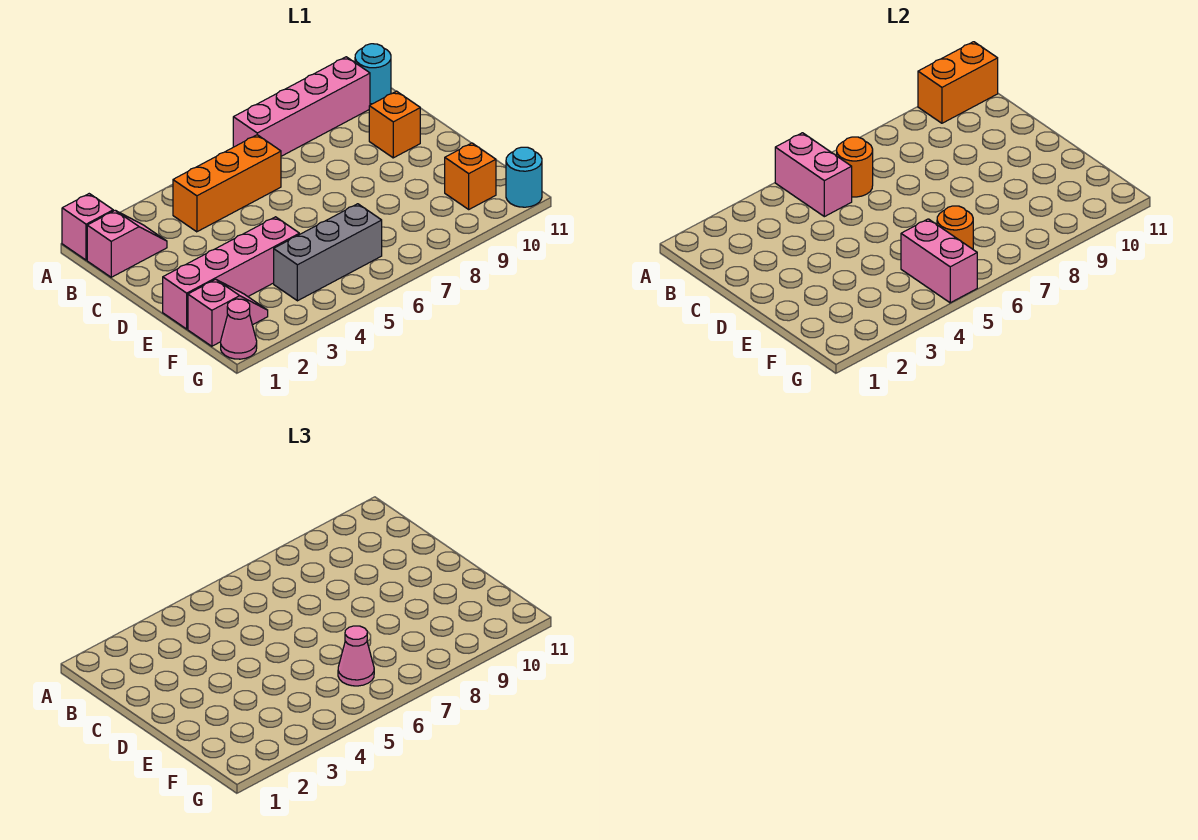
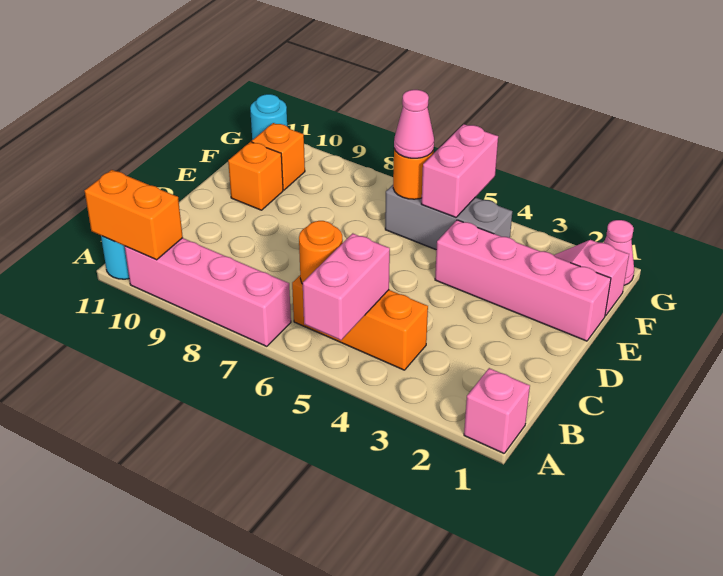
pink 1x2 slope [87,211,167,277] -> none
orange 1x1 brick [369,91,420,158] -> orange 1x1 brick moved to [228,142,283,210]

